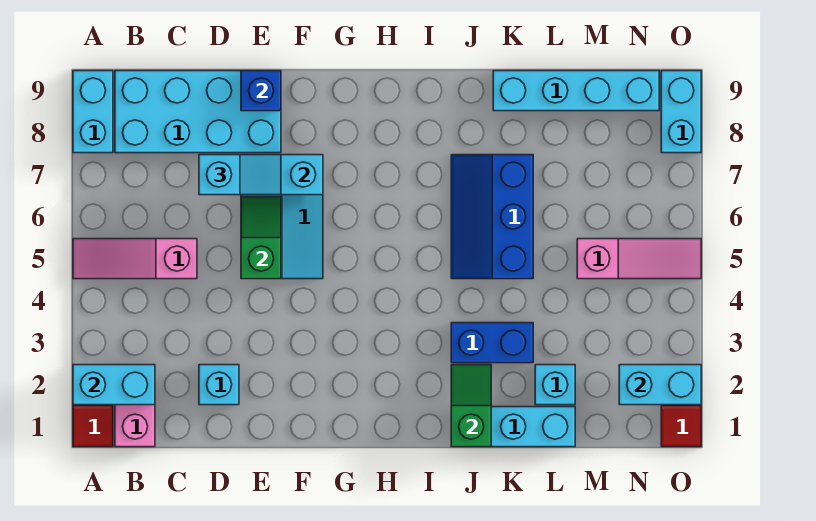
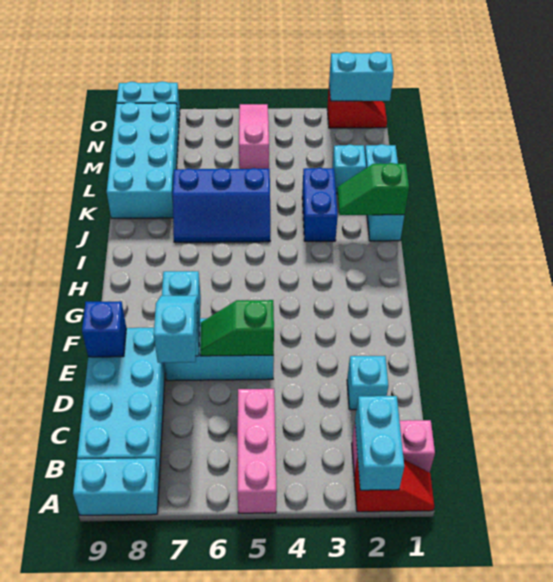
pink 1x3 slope [73,239,197,279] -> pink 1x3 brick [238,389,277,513]
cyan 1x4 brick [493,71,659,111] -> cyan 2x4 brick [107,102,179,219]
cyan 1x2 brick [619,365,701,405] -> cyan 1x2 brick turned to [329,52,394,101]

